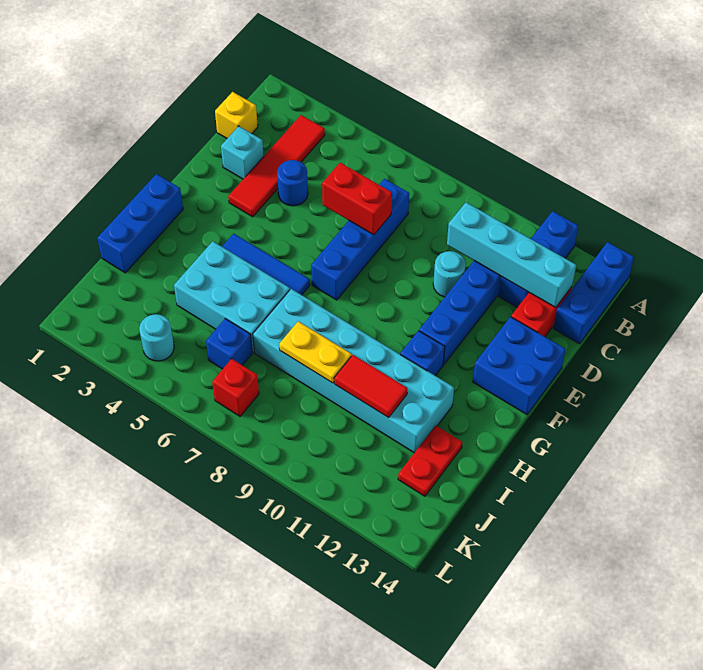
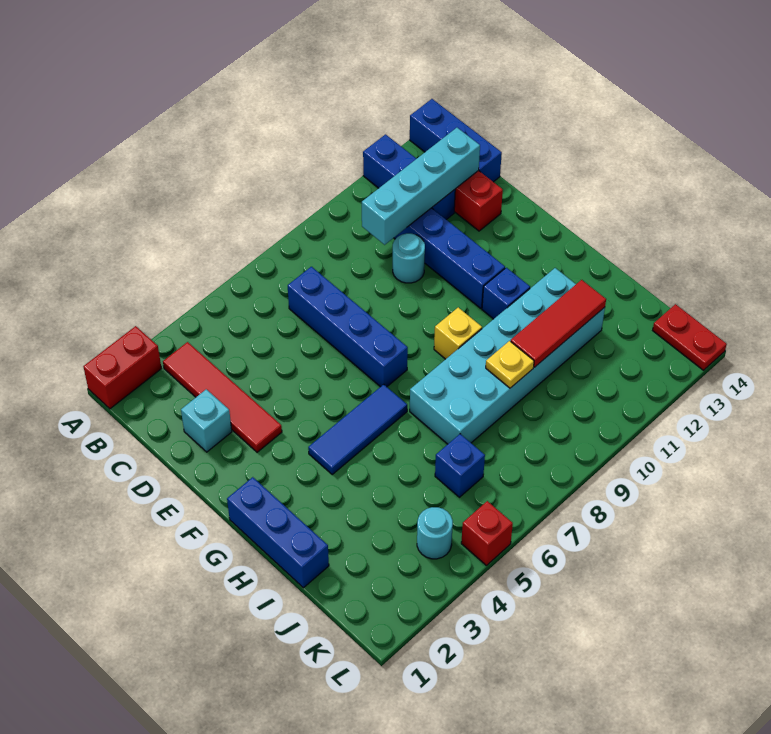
yellow 1x1 brick [215,92,258,138] -> yellow 1x1 brick moved to [434,307,482,359]
blue 1x1 round brick [277,160,308,206] -> none
red 1x2 brick [322,163,392,235] -> red 1x2 brick moved to [83,326,161,409]
blue 2x2 brick [473,317,565,414] -> none
cyan 2x3 brick [174,241,290,352] -> none
yellow 1x2 plate [279,321,351,383] -> yellow 1x1 plate [486,341,534,388]
red 1x2 tile [334,355,407,418] -> red 1x3 tile [511,280,606,367]
red 1x2 plate [398,426,462,496] -> red 1x2 plate moved to [653,304,727,370]
red 1x1 brick [212,359,259,416] -> red 1x1 brick moved to [461,501,513,565]

